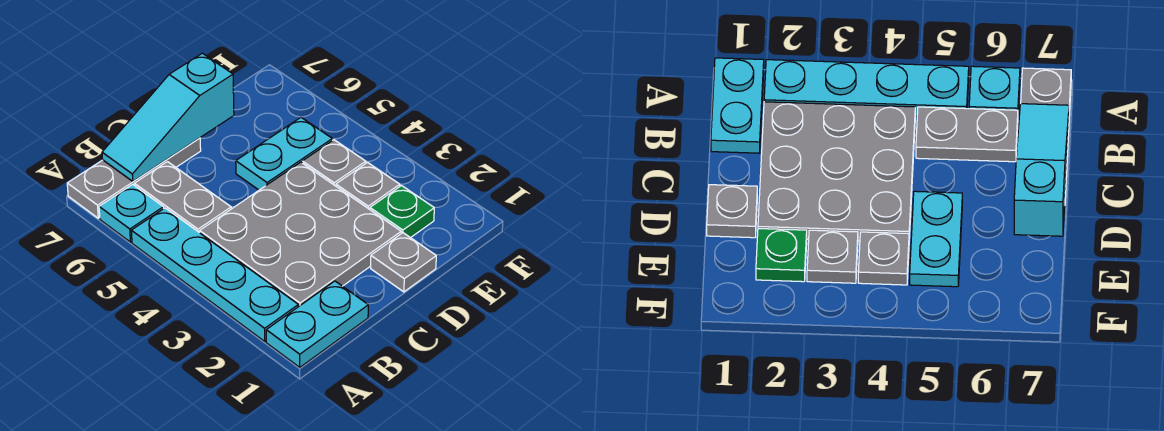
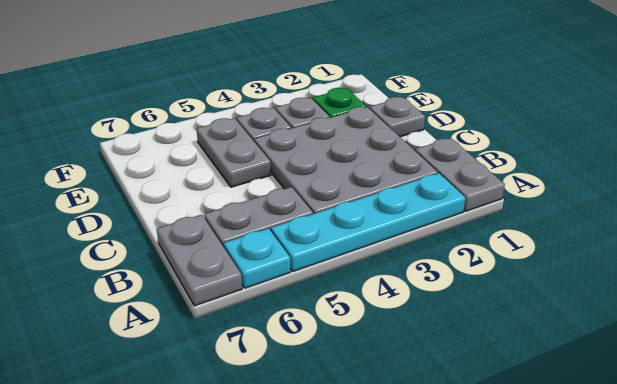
cyan 1x2 plate [266,281,368,367] -> grey 1x2 plate [415,138,505,211]
grey 1x3 plate [67,138,201,218] -> grey 1x2 plate [157,215,242,306]
cyan 1x3 slope [102,53,234,181] -> none
cyan 1x2 plate [236,118,332,190] -> grey 1x2 plate [197,118,271,187]

